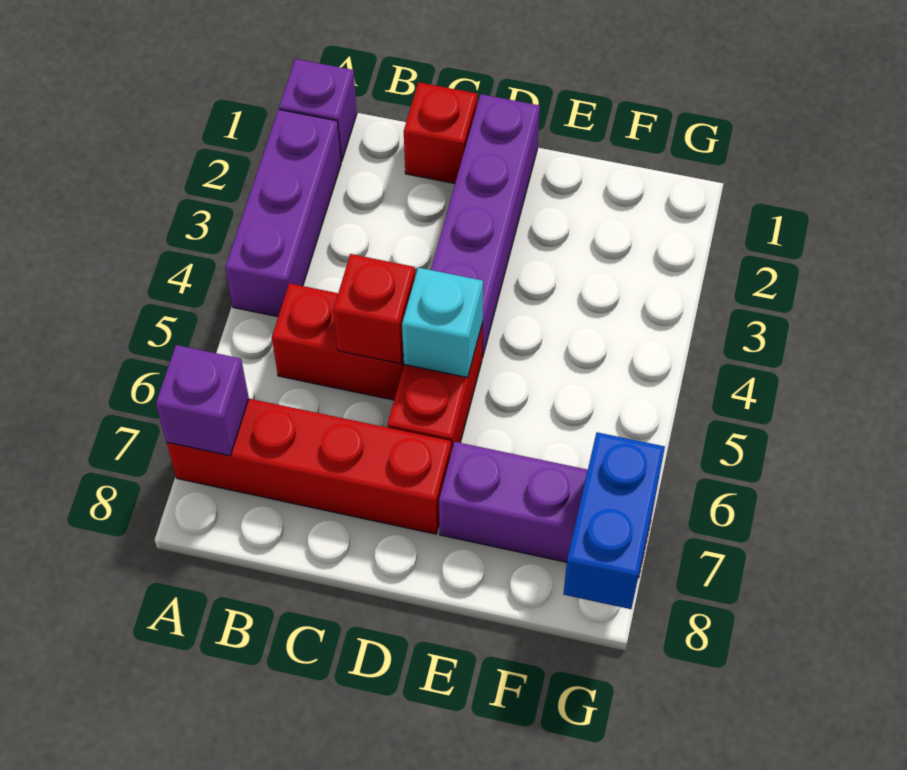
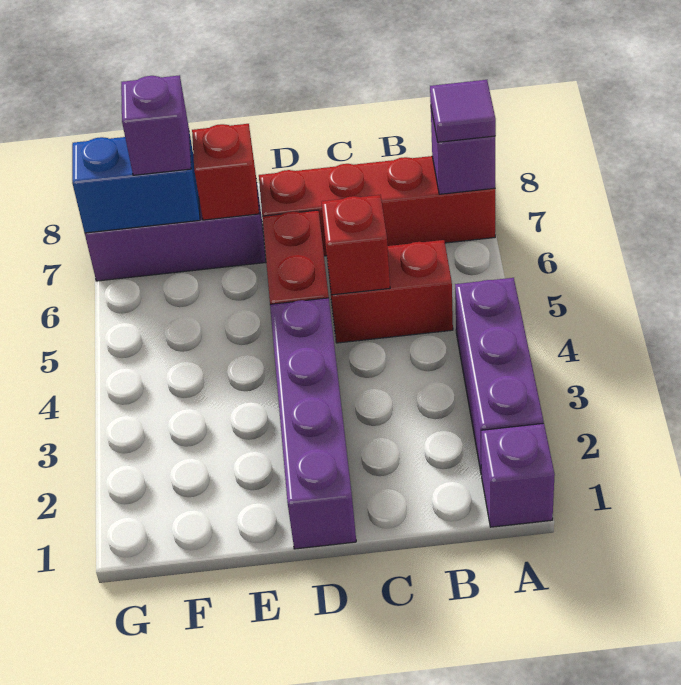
none -> purple 1x1 tile [430,80,496,142]
red 1x1 brick [404,82,477,184] -> red 1x1 brick moved to [192,124,259,220]
cyan 1x1 brick [402,268,483,377] -> none
none -> purple 1x1 brick [121,75,191,175]
blue 1x2 brick [563,432,665,609] -> blue 1x2 brick turned to [72,132,200,233]

